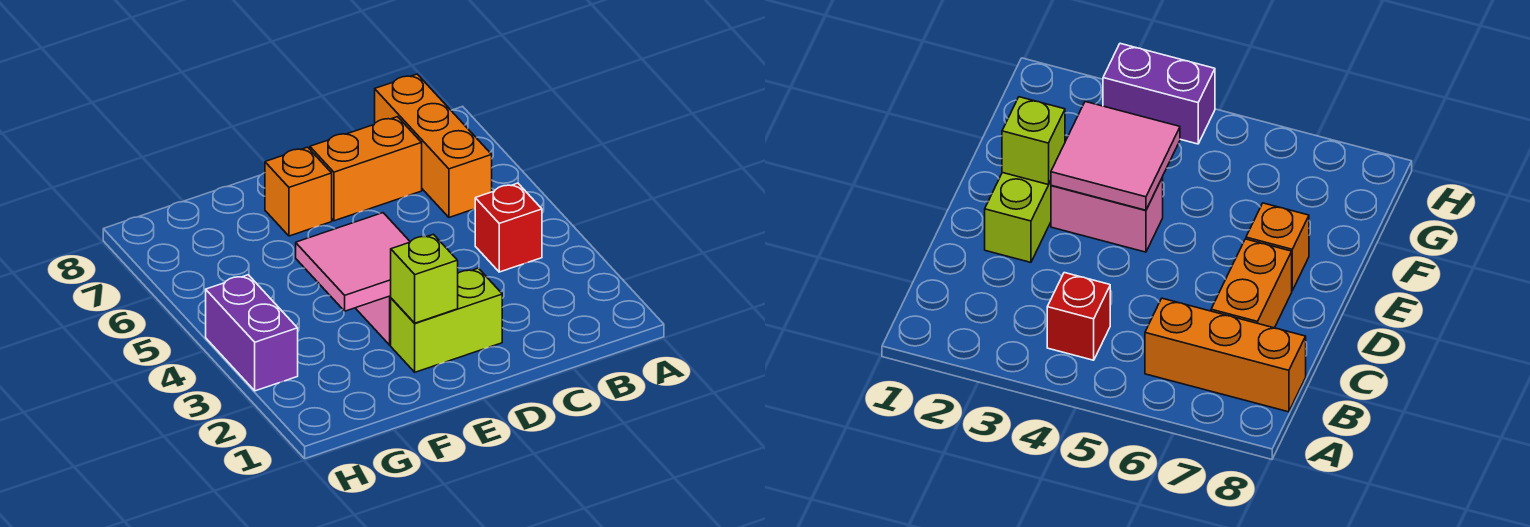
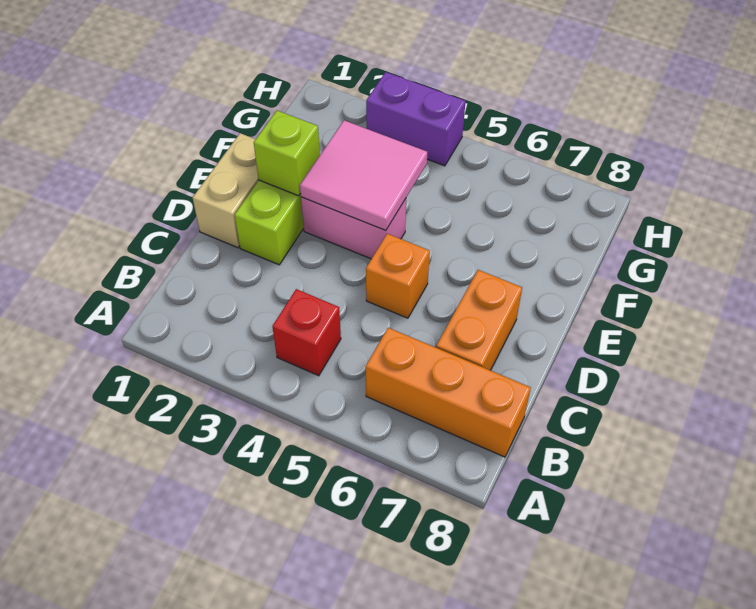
none -> tan 1x2 brick [193,133,259,248]
orange 1x1 brick [265,147,332,236] -> orange 1x1 brick moved to [366,234,430,318]

